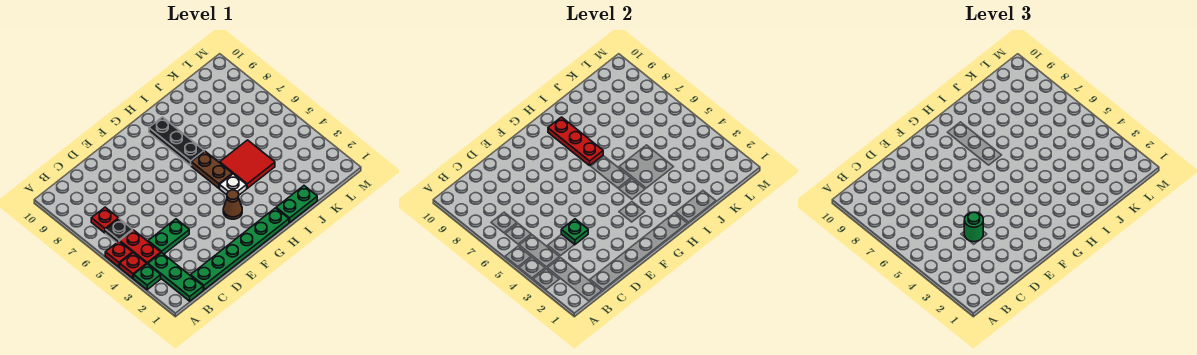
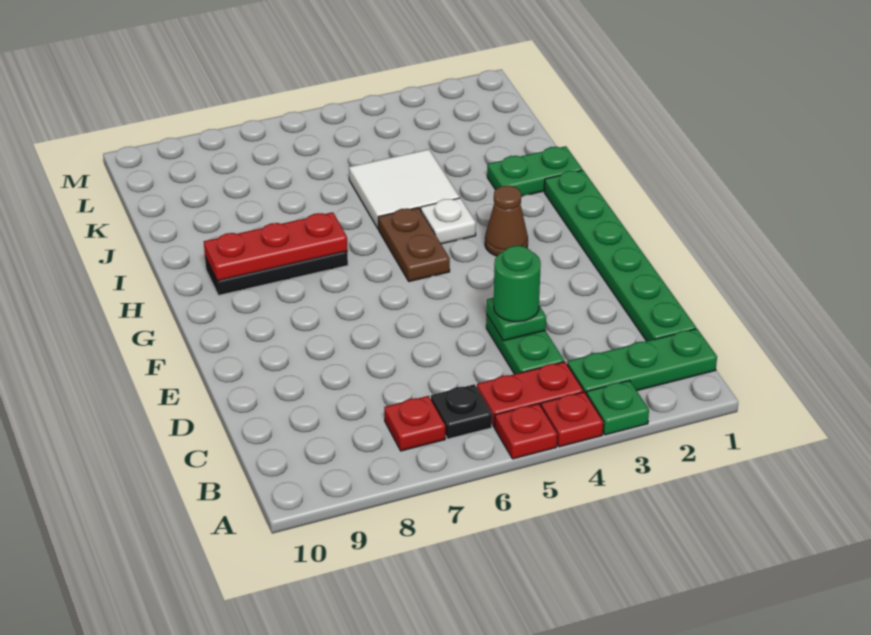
brown 1x2 plate [191,151,232,188] -> brown 1x2 plate turned to [378,208,450,282]
green 1x2 plate [276,186,317,222] -> green 1x2 plate turned to [487,146,582,196]
red 2x2 tile [220,140,275,188] -> white 2x2 tile [349,149,460,229]

